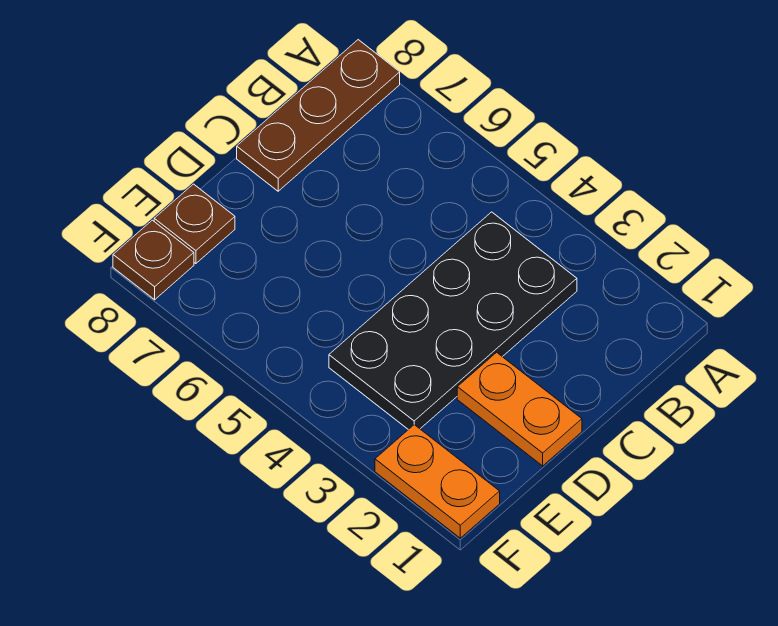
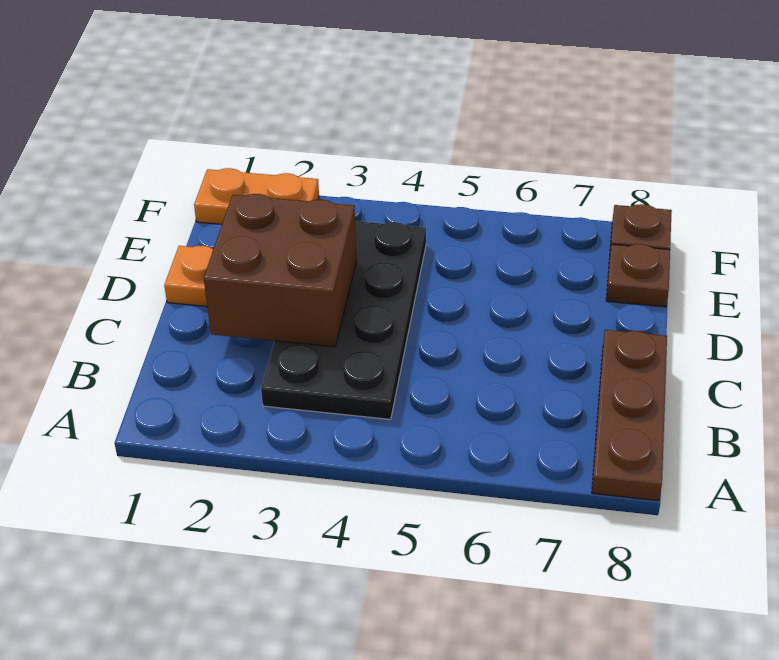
none -> brown 2x2 brick [204,194,357,347]

